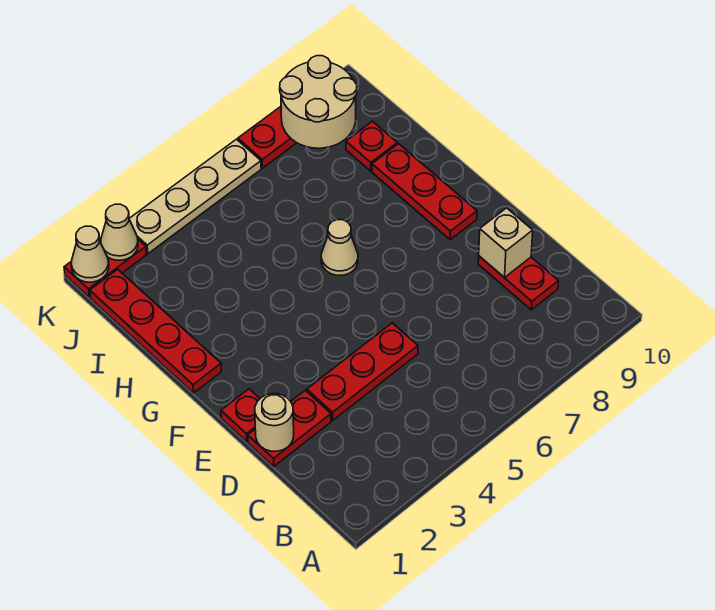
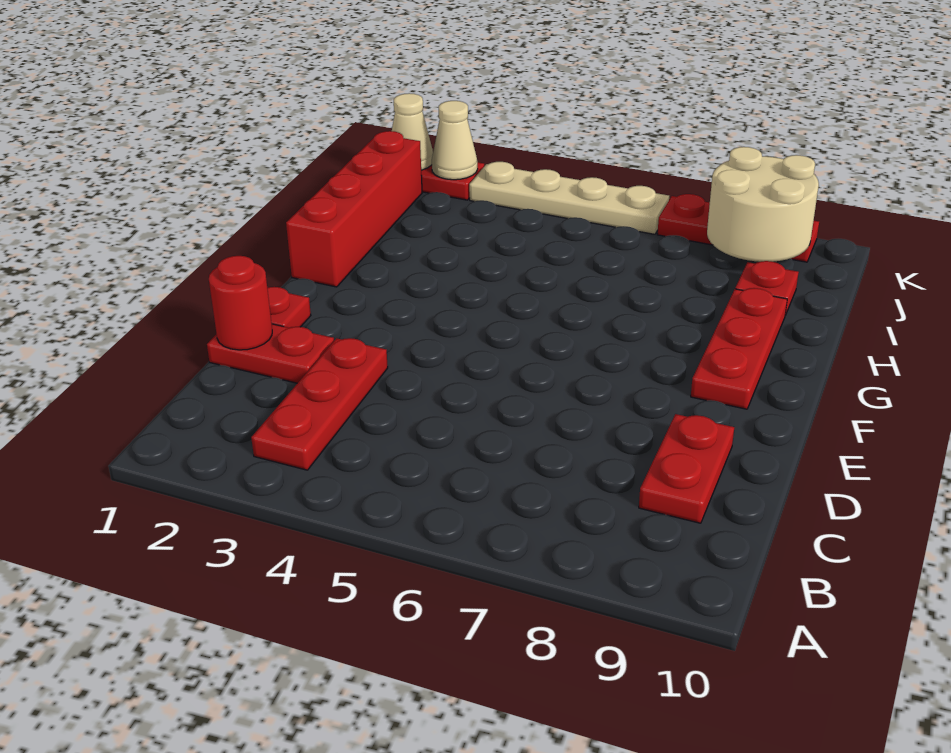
tan 1x1 round brick [255,394,294,451] -> red 1x1 round brick [209,256,272,350]
red 1x3 plate [307,323,418,420] -> red 1x3 plate turned to [251,338,388,470]
tan 1x1 brick [479,208,533,277] -> none
red 1x4 plate [90,269,222,393] -> red 1x4 brick [286,131,422,287]
tan 1x1 cone [321,220,358,275] -> none

